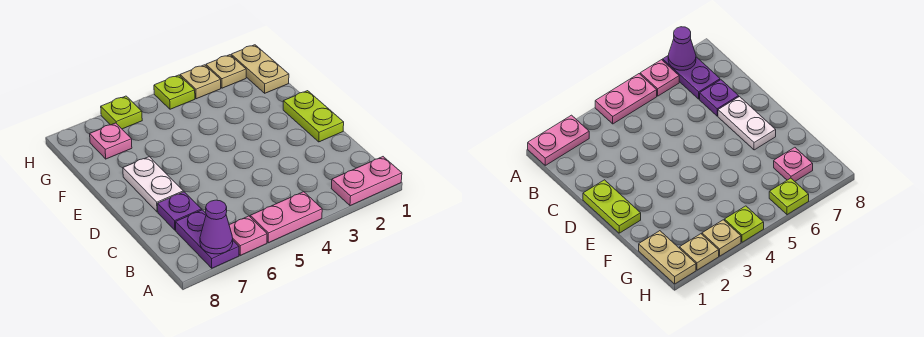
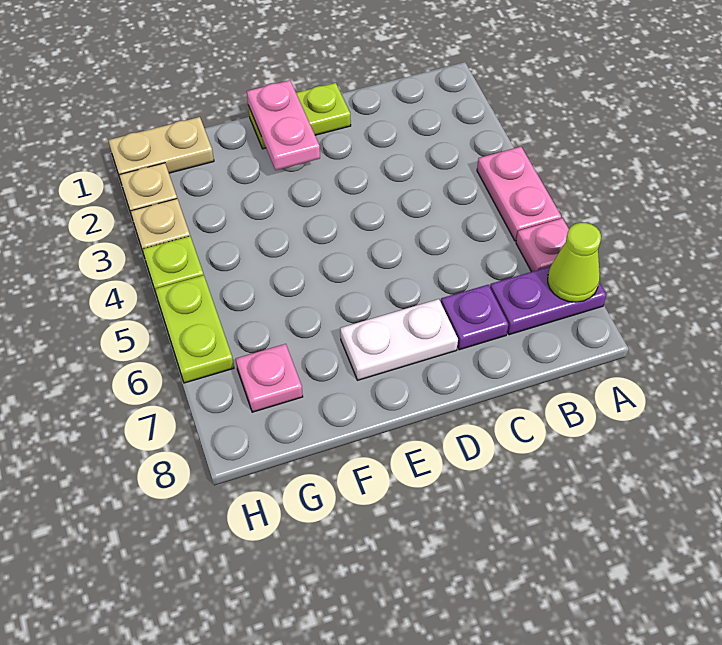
pink 1x2 plate [331,157,402,206] -> pink 1x2 plate moved to [247,80,320,170]
purple 1x1 cone [200,200,233,254] -> lime 1x1 cone [548,223,601,302]
lime 1x1 plate [101,96,142,129] -> lime 1x2 plate [155,275,234,383]

